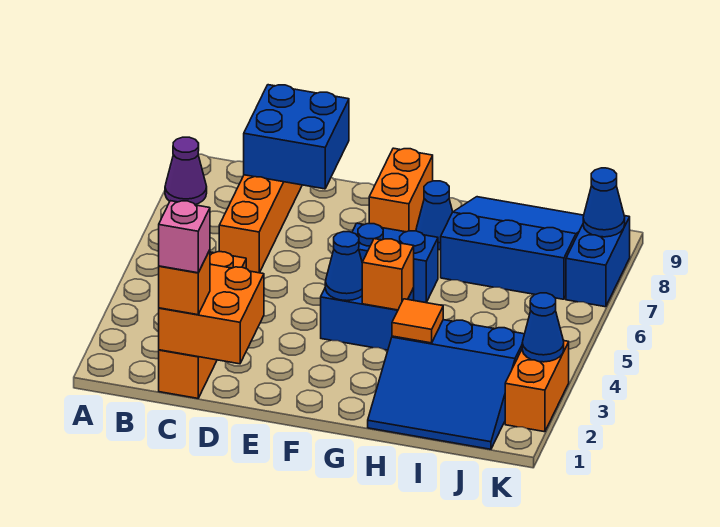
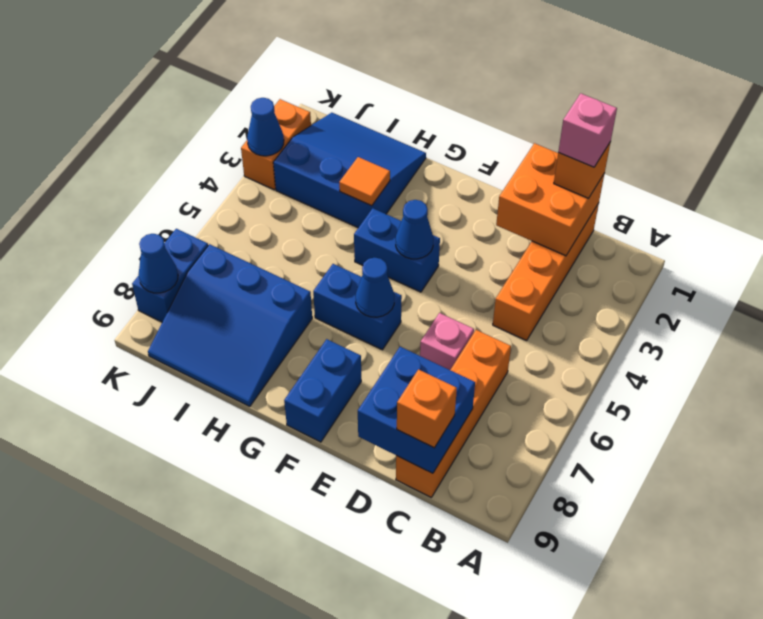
purple 1x1 cone [165,137,207,205] -> none
none -> pink 1x1 brick [420,313,474,370]
orange 1x2 brick [369,148,433,232] -> blue 1x2 brick [284,339,361,442]
orange 1x1 brick [362,239,414,310] -> orange 1x1 brick moved to [397,370,457,448]
blue 1x1 cone [416,181,453,250] -> blue 1x1 cone moved to [356,258,394,317]

